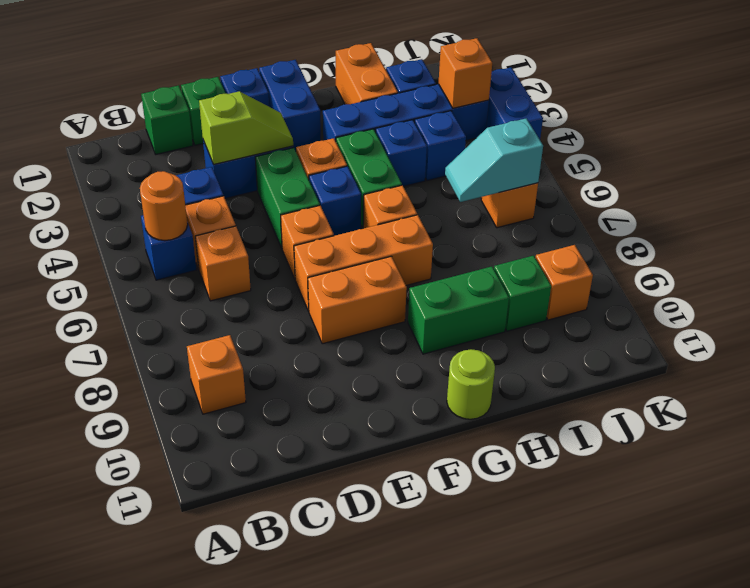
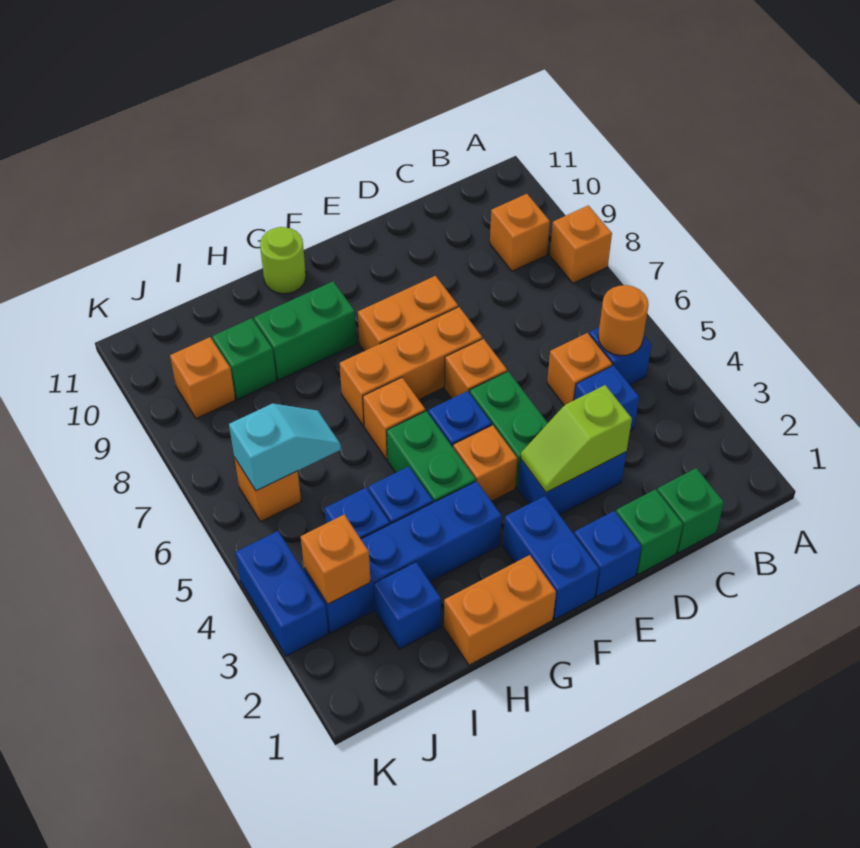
orange 1x1 brick [195,226,251,301] -> orange 1x1 brick moved to [550,205,612,283]
orange 1x2 brick [336,43,398,104] -> orange 1x2 brick turned to [444,555,556,665]

